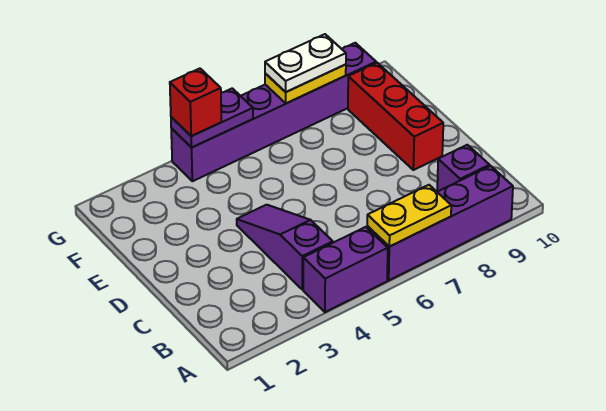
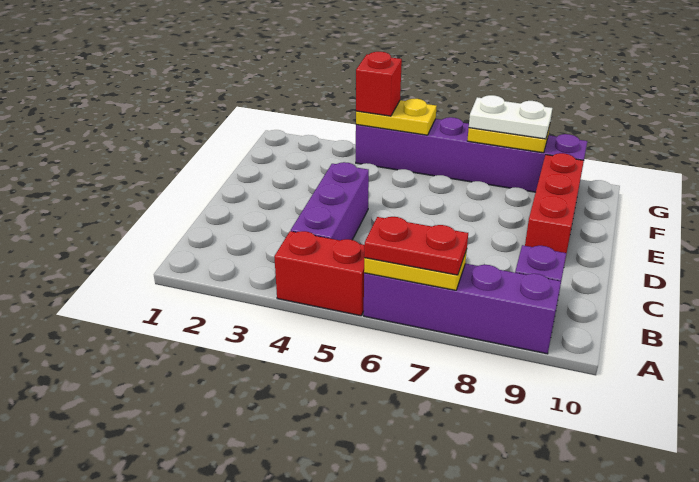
purple 1x2 brick [303,227,388,312] -> red 1x2 brick [274,231,364,316]
none -> red 1x2 plate [364,217,468,275]
purple 1x3 slope [237,205,333,290] -> purple 1x3 brick [291,162,369,240]
purple 1x2 plate [171,88,253,148] -> yellow 1x2 plate [356,99,437,135]

